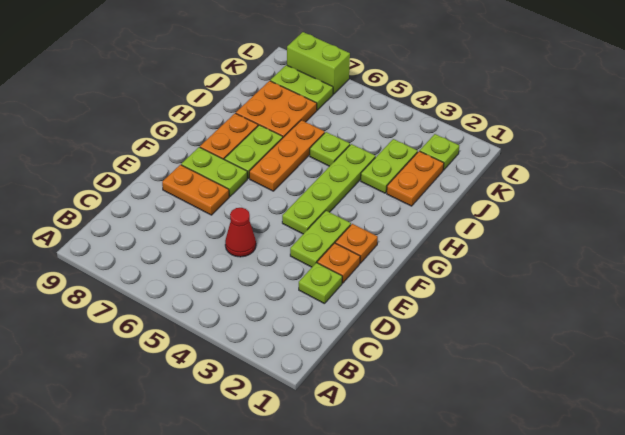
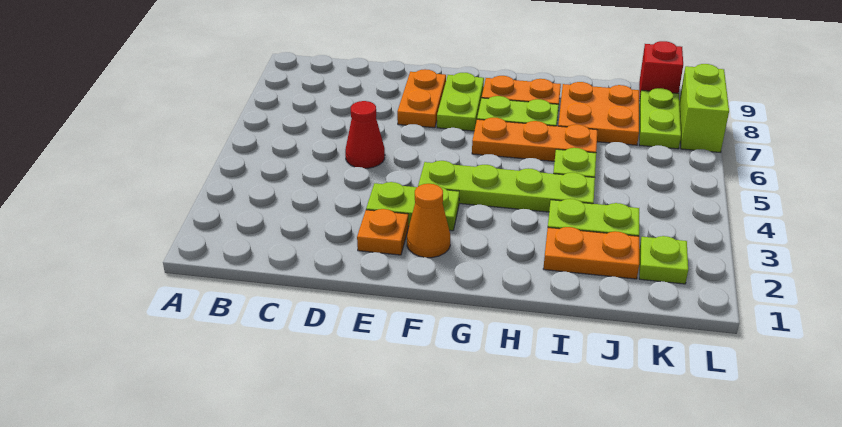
lime 1x1 plate [299,263,342,304] -> none
orange 1x1 plate [335,224,378,263] -> orange 1x1 cone [407,184,450,258]
none -> red 1x1 brick [639,41,683,101]

